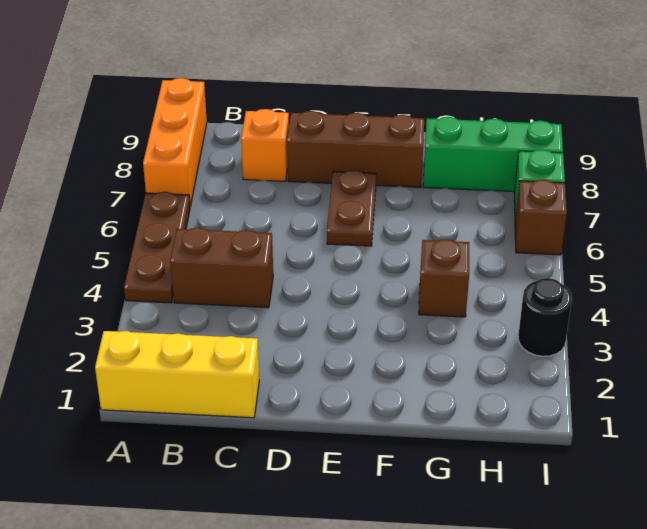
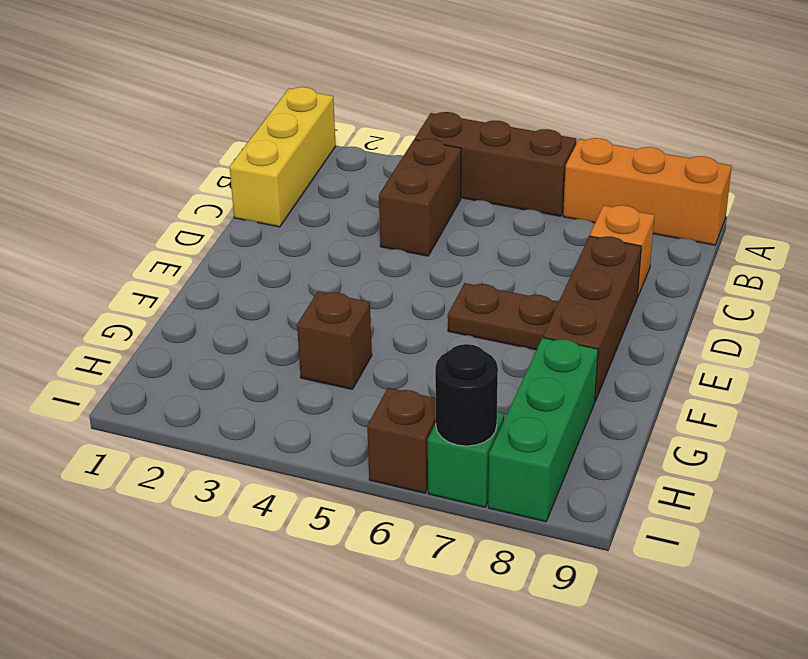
brown 1x3 plate [124,192,190,303] -> brown 1x3 brick [415,112,576,216]
black 1x1 round brick [518,278,572,356] -> black 1x1 round brick moved to [435,344,498,446]

